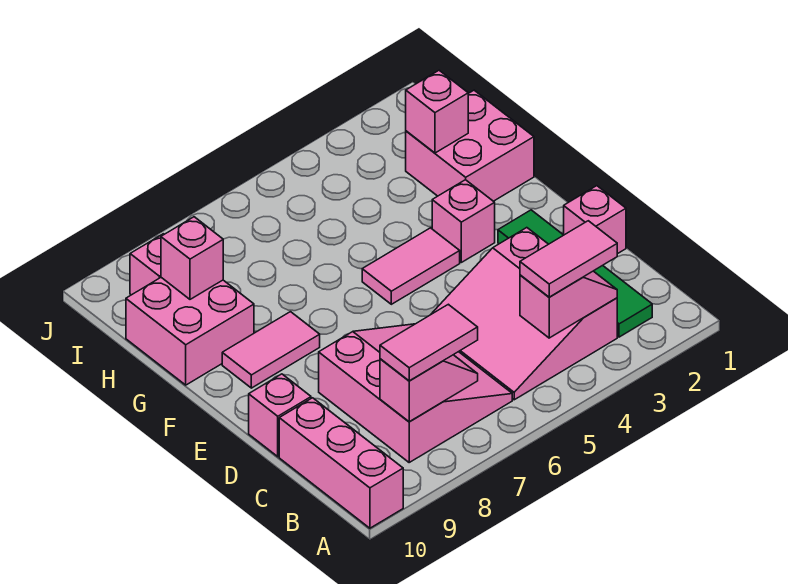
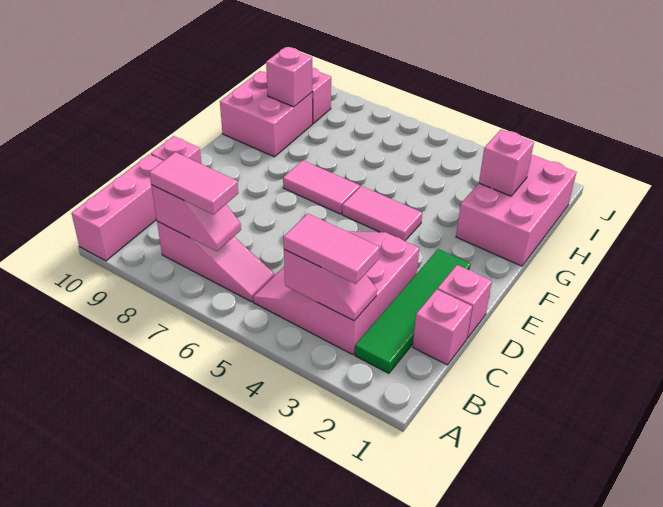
pink 3x3 slope [319,324,512,462] -> pink 1x3 slope [157,221,275,302]
pink 1x1 brick [432,180,495,262] -> pink 1x1 brick moved to [413,289,472,365]
pink 1x2 tile [222,312,320,388] -> pink 1x2 tile moved to [283,160,360,214]
pink 2x2 brick [406,90,534,201] -> pink 2x3 brick [456,155,576,266]

